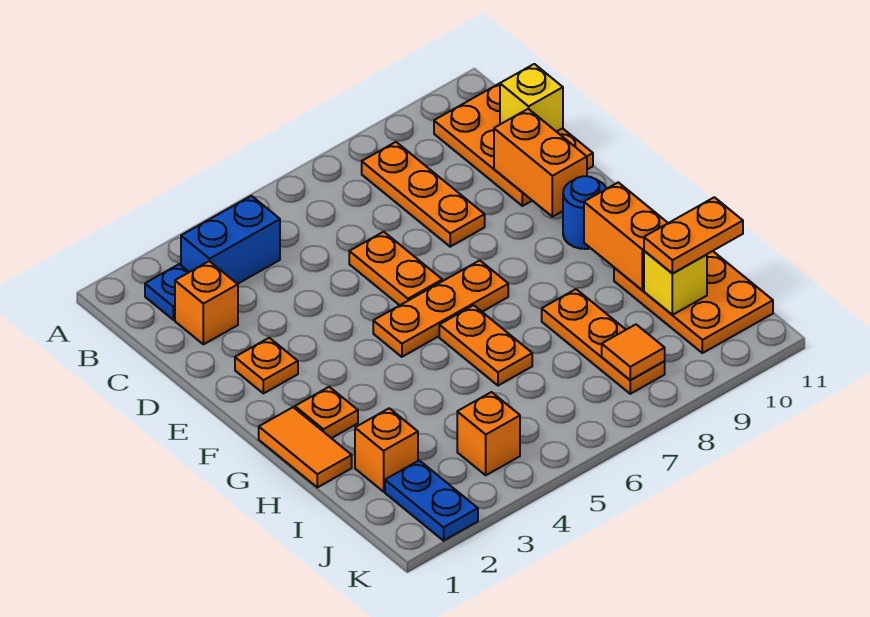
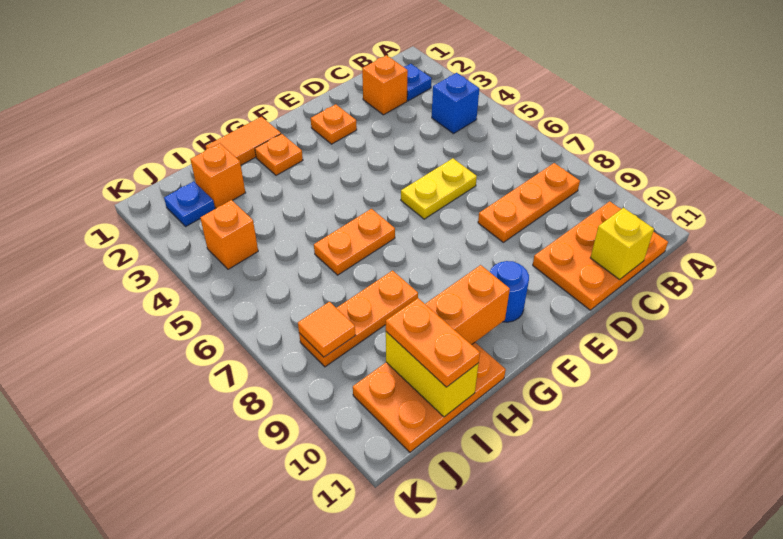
blue 1x2 brick [181,196,280,284] -> blue 1x1 brick [432,73,479,134]
orange 1x2 plate [349,232,442,305] -> yellow 1x2 plate [401,158,477,219]
orange 1x2 brick [494,109,587,217] -> none
orange 1x3 plate [373,260,508,357] -> none
yellow 1x1 brick [644,251,707,315] -> yellow 1x2 brick [386,332,479,417]
blue 1x2 plate [385,460,478,541] -> blue 1x1 plate [164,181,215,226]

